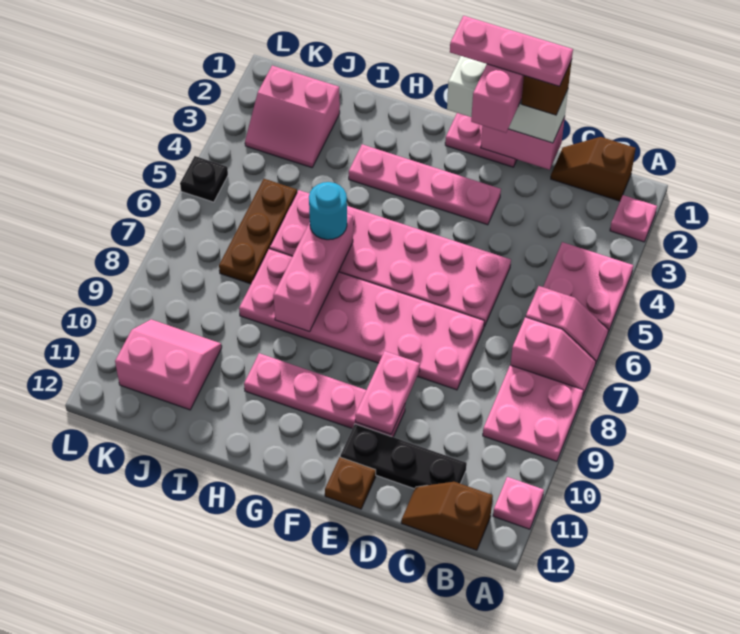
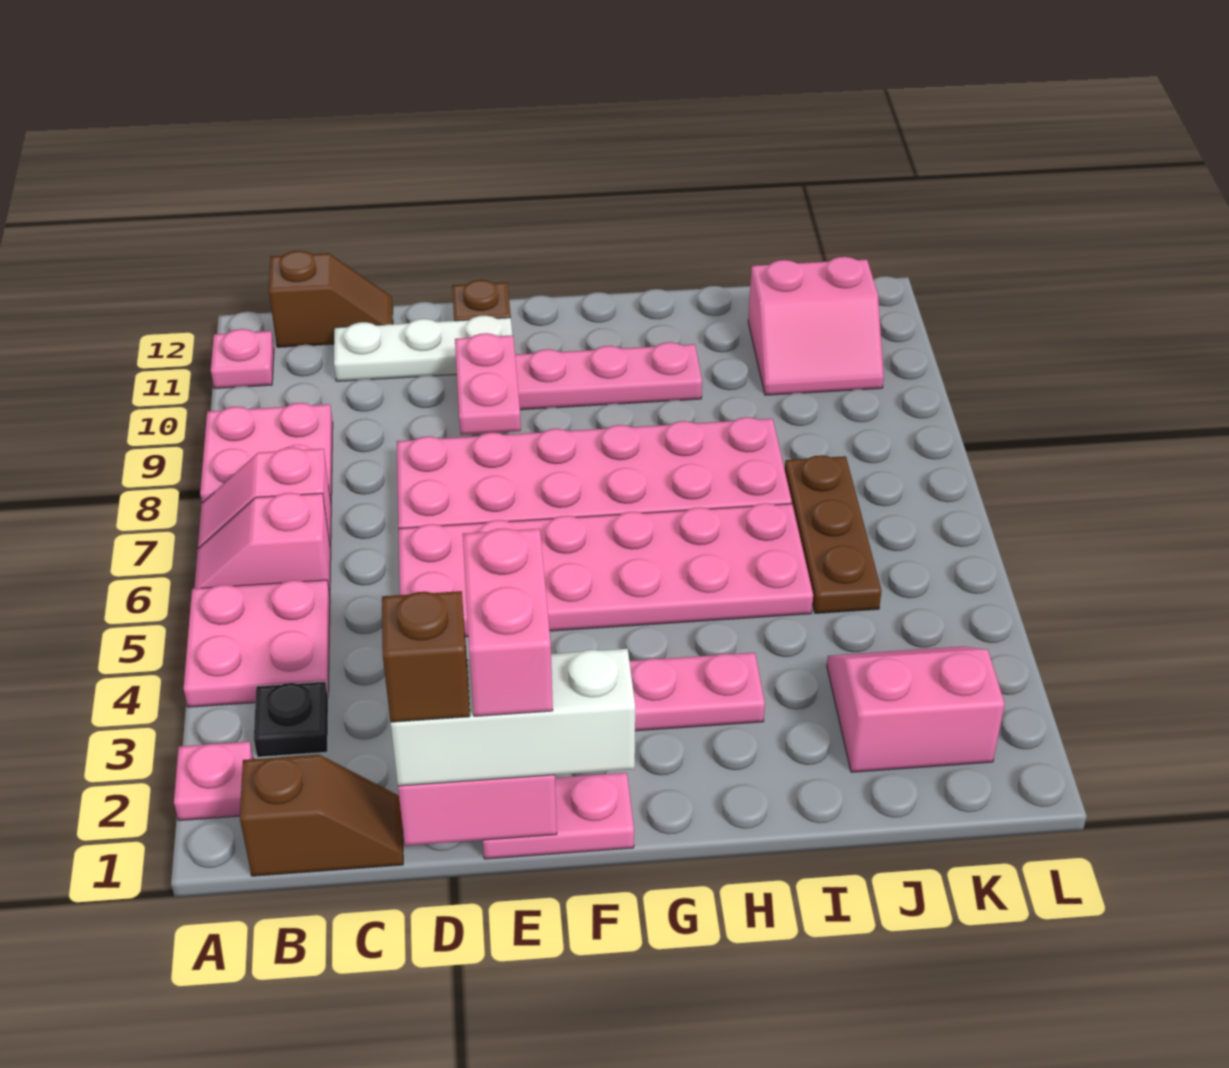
black 1x3 plate [340,424,467,489] -> white 1x3 plate [334,315,512,381]
pink 1x3 plate [450,16,573,86] -> none
pink 1x3 brick [273,214,353,332] -> none
cyan 1x1 round brick [309,182,347,240] -> none
black 1x1 plate [180,156,228,202] -> black 1x1 plate moved to [254,682,328,757]

